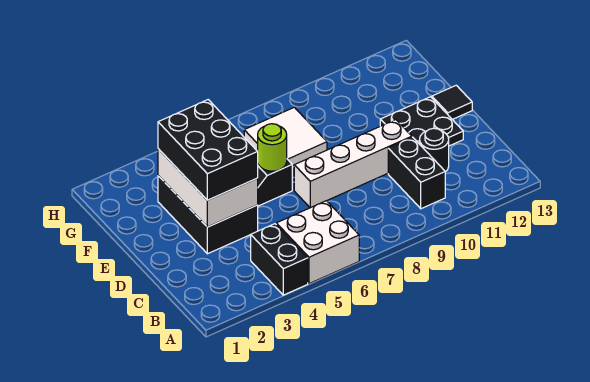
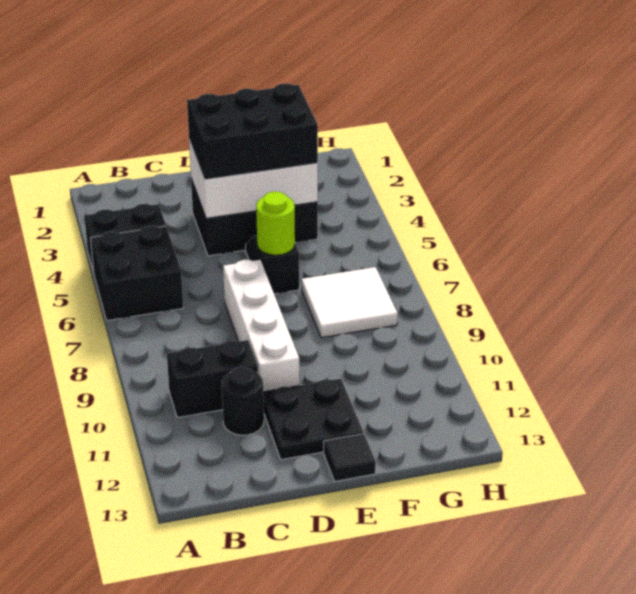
white 2x2 brick [276,201,359,284] -> black 2x2 brick [90,226,183,321]

